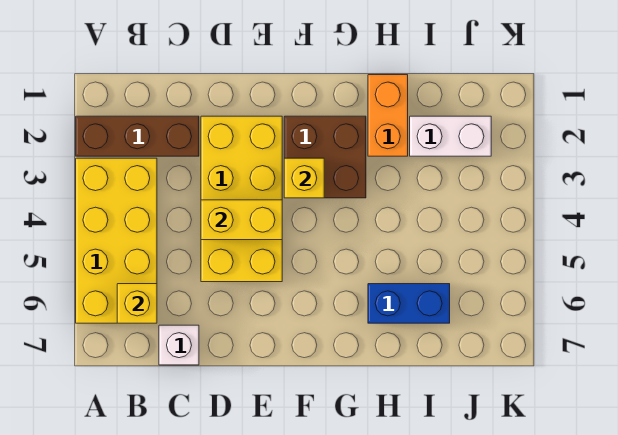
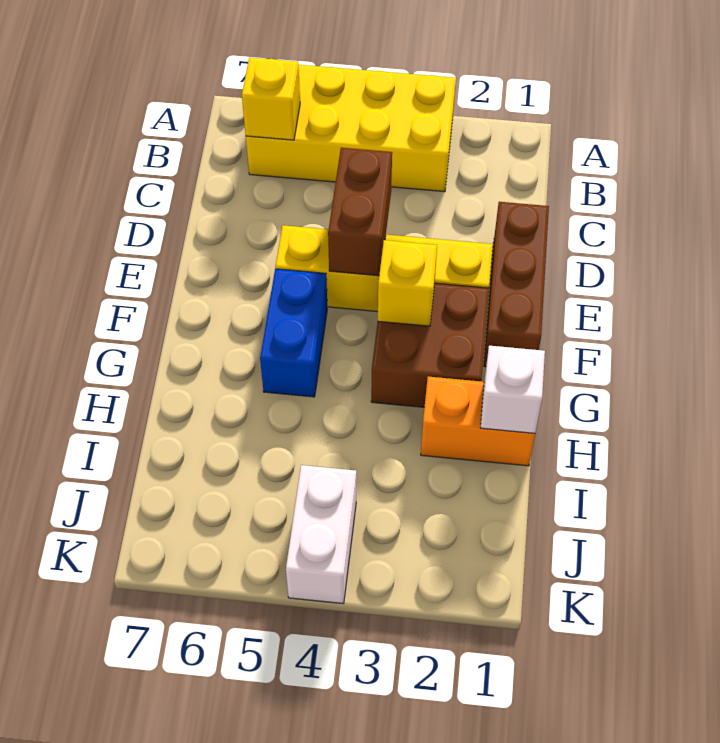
brown 1x3 brick [76,116,199,156] -> brown 1x3 brick moved to [484,202,549,367]
white 1x1 brick [159,325,199,365] -> white 1x1 brick moved to [480,346,545,433]
yellow 2x4 brick [201,116,282,282] -> yellow 1x4 brick [276,225,493,312]
yellow 1x2 brick [201,200,282,240] -> brown 1x2 brick [328,148,392,276]
blue 1x2 brick [368,284,450,323] -> blue 1x2 brick moved to [260,269,327,397]
white 1x2 brick [410,116,491,156] -> white 1x2 brick moved to [286,465,356,604]

